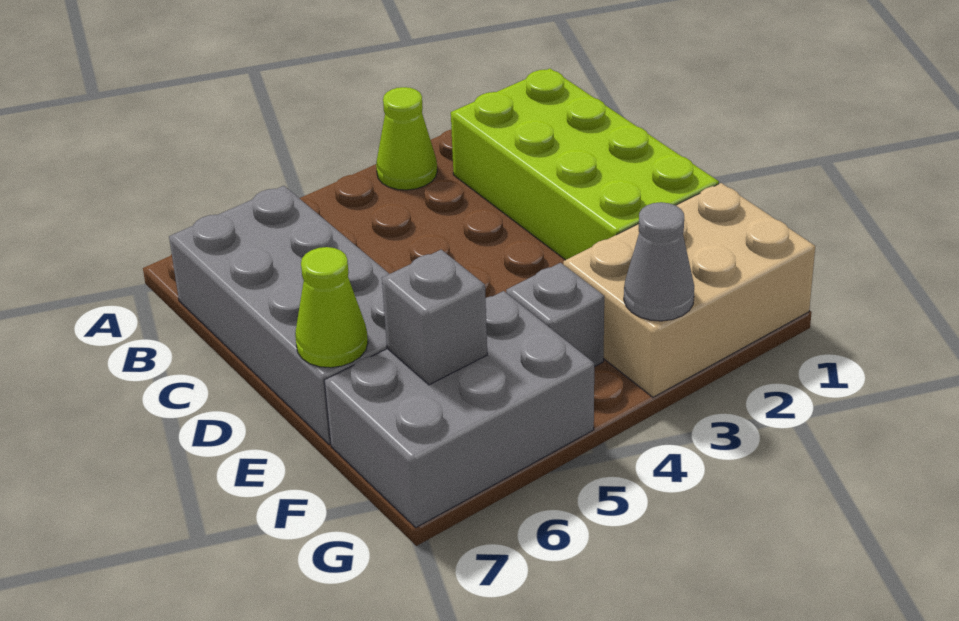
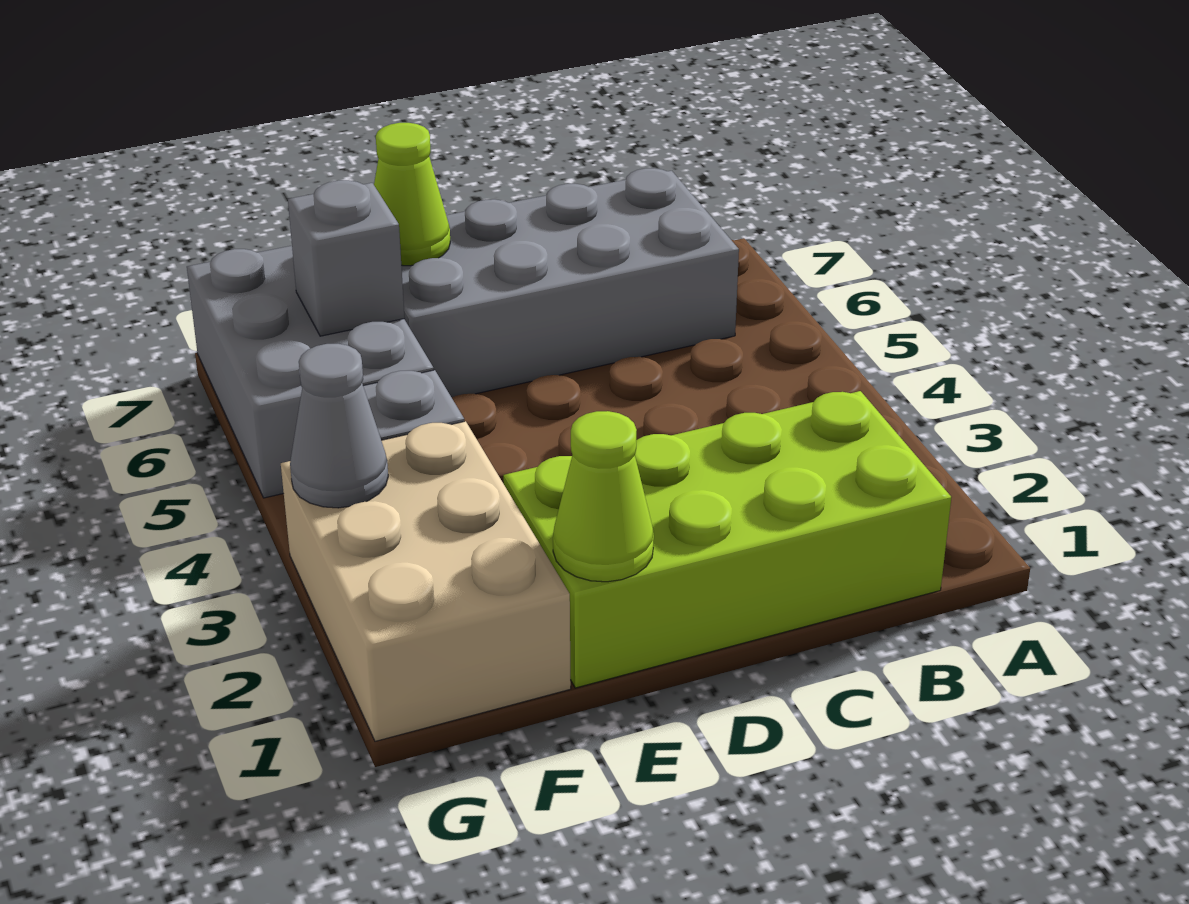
lime 1x1 cone [376,87,437,190] -> lime 1x1 cone moved to [553,411,654,582]

